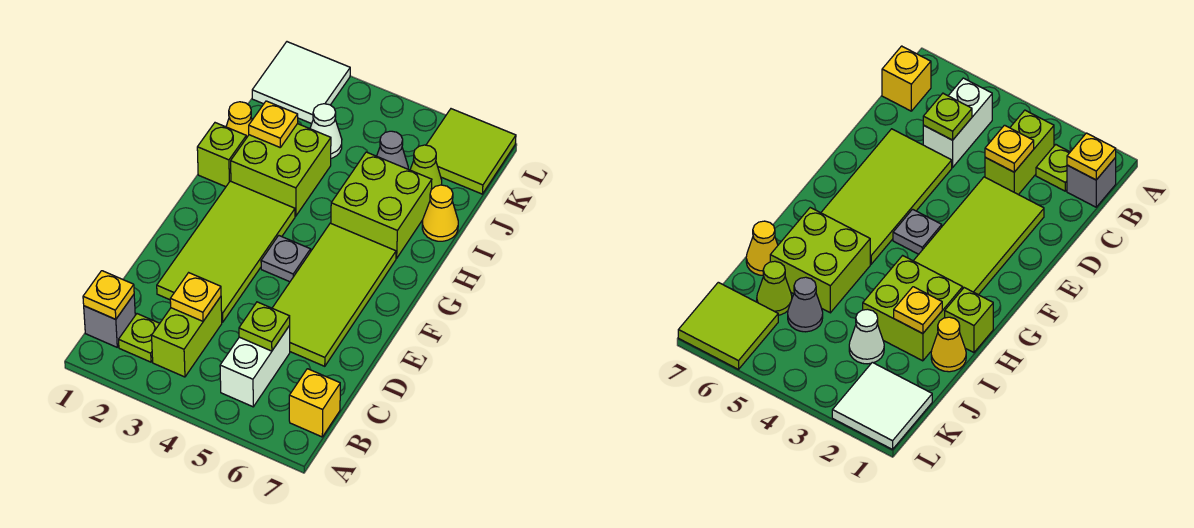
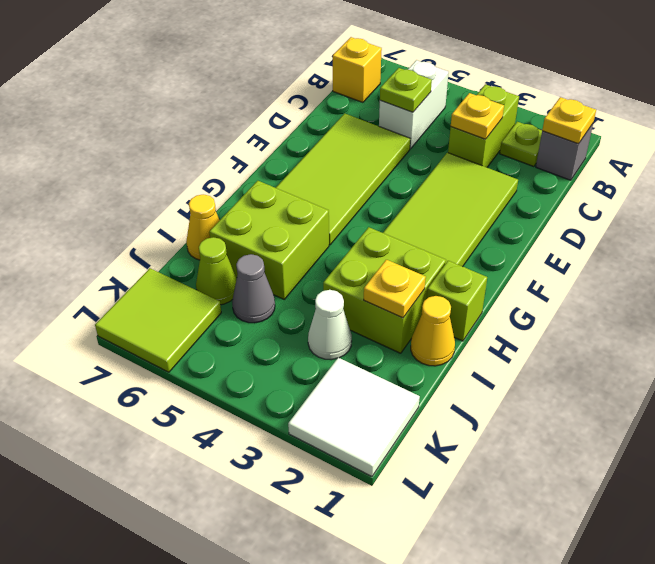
grey 1x1 plate [261,235,311,282] -> none

